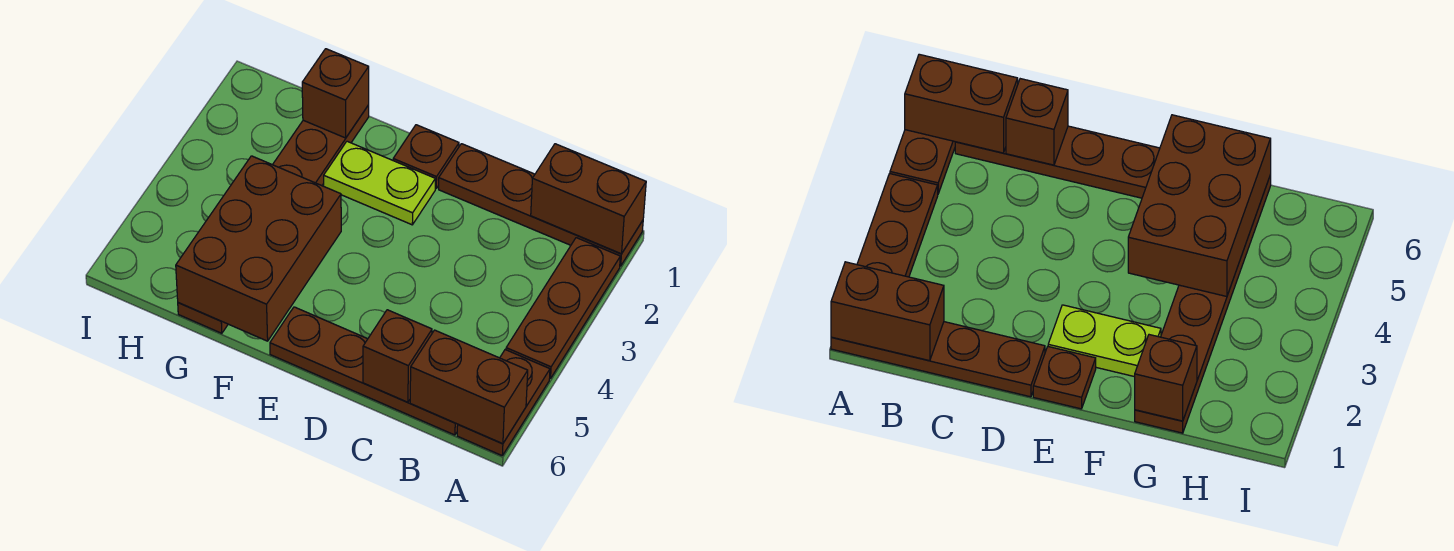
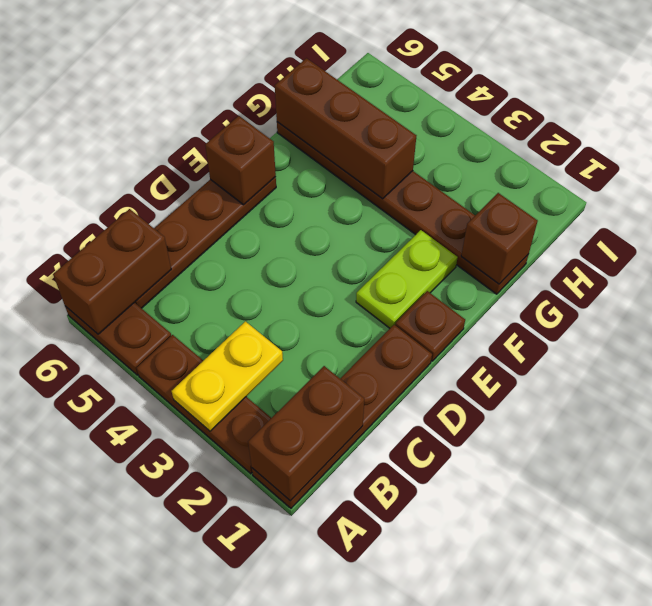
none -> yellow 1x2 plate [172,321,283,431]
brown 1x1 brick [363,310,432,402] -> brown 1x1 brick moved to [205,116,276,205]
brown 2x3 brick [176,156,341,341] -> brown 1x3 brick [275,58,416,199]

